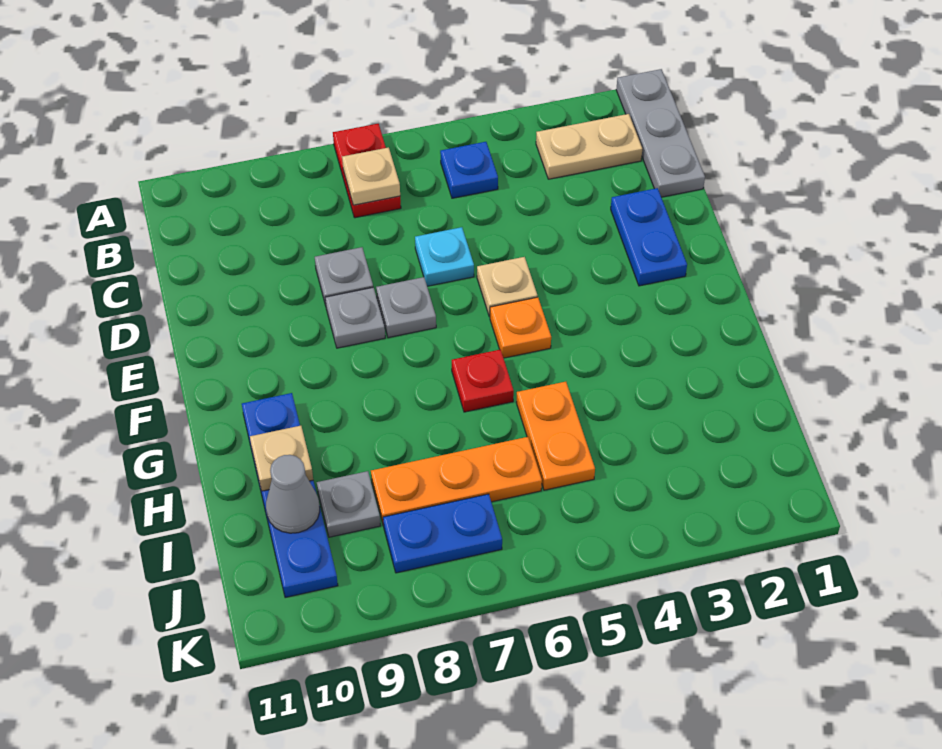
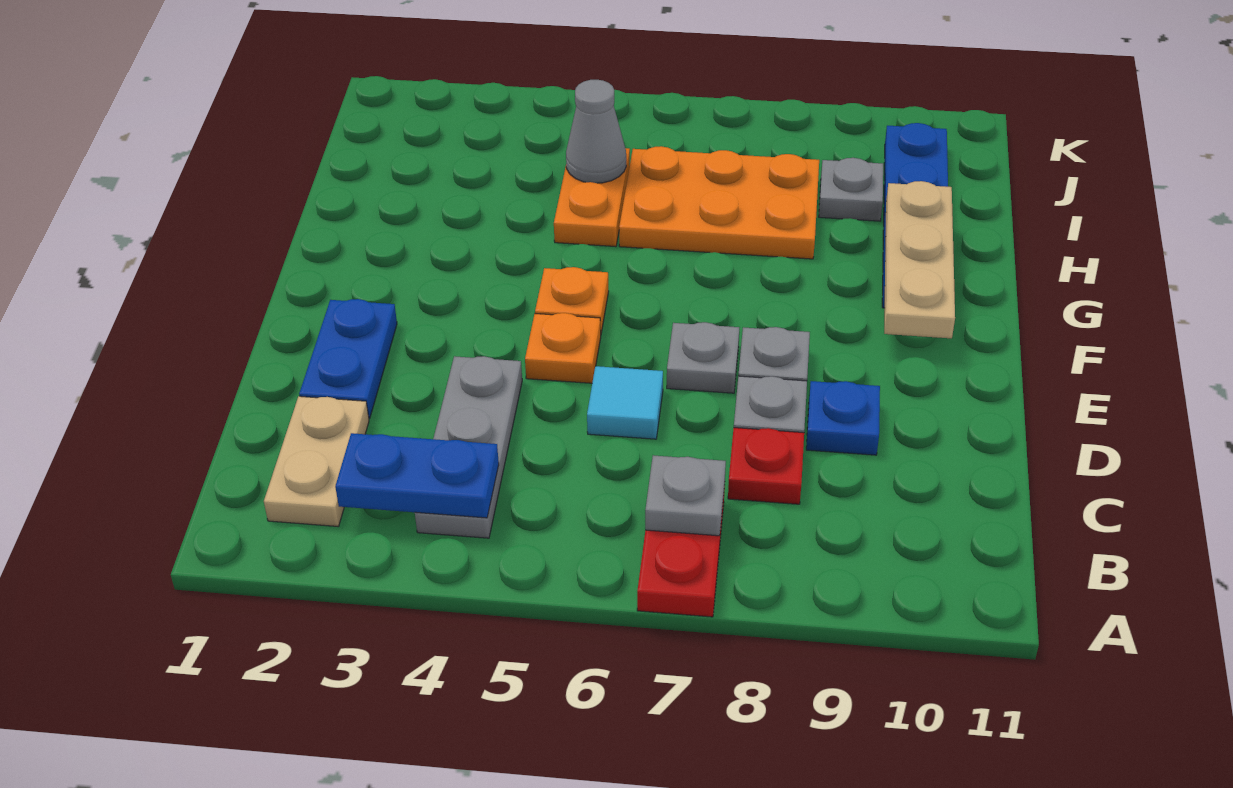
grey 1x3 plate [616,69,705,197] -> grey 1x3 plate moved to [415,356,522,538]
tan 1x2 plate [536,114,642,179] -> tan 1x2 plate turned to [264,396,369,527]
blue 1x1 plate [440,142,498,198] -> blue 1x1 plate moved to [806,381,880,455]
tan 1x1 plate [342,147,400,205] -> grey 1x1 plate [645,455,726,536]
cyan 1x1 plate [415,227,474,286] -> cyan 1x1 tile [587,366,663,439]
tan 1x1 plate [477,257,537,317] -> orange 1x1 plate [525,313,601,383]
red 1x1 plate [452,350,514,412] -> red 1x1 plate moved to [728,428,804,504]
tan 1x1 plate [250,426,313,491] -> tan 1x3 plate [884,181,955,338]
orange 1x3 plate [371,437,542,525] -> orange 2x3 plate [619,146,819,259]
grey 1x1 cone [266,455,320,533] -> grey 1x1 cone moved to [566,80,626,183]
blue 1x2 plate [383,494,502,573] -> blue 1x2 plate moved to [335,433,499,518]

